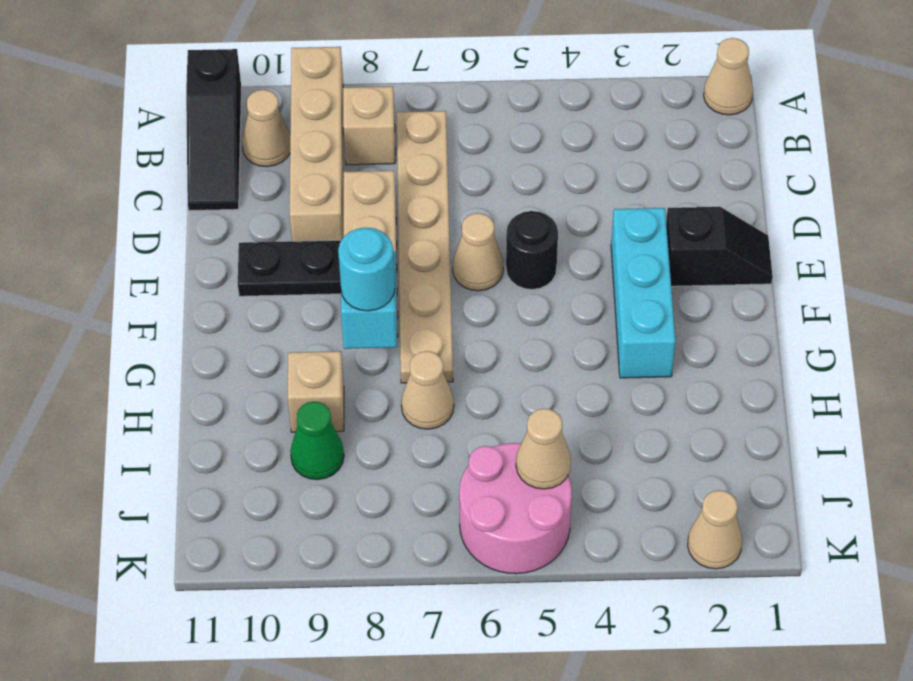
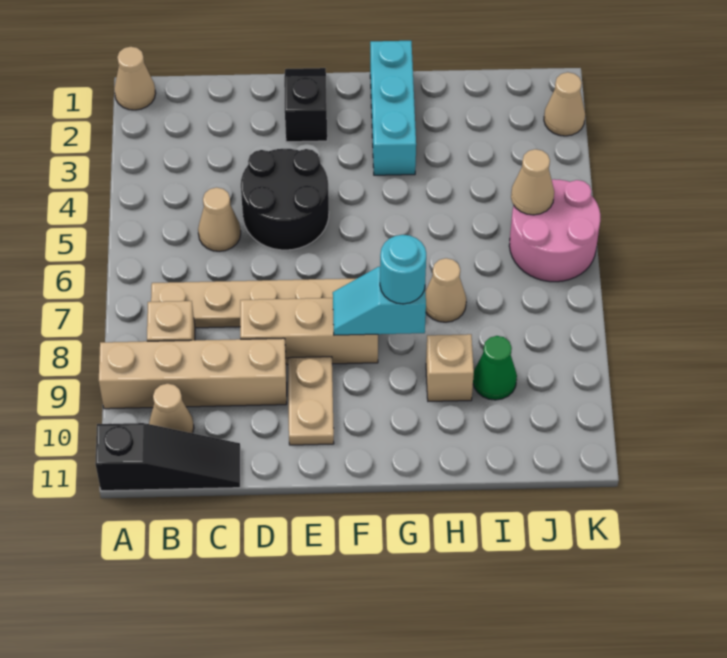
cyan 1x3 brick [611,208,675,378] -> cyan 1x3 brick turned to [370,41,416,175]
black 1x1 round brick [506,211,558,289] -> black 2x2 round brick [241,149,329,250]
tan 1x1 cone [453,213,504,291] -> tan 1x1 cone moved to [198,188,241,251]
black 1x2 plate [238,240,341,296] -> tan 1x2 plate [288,357,334,445]

